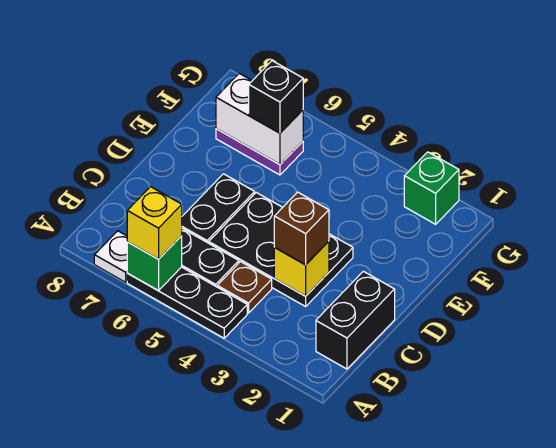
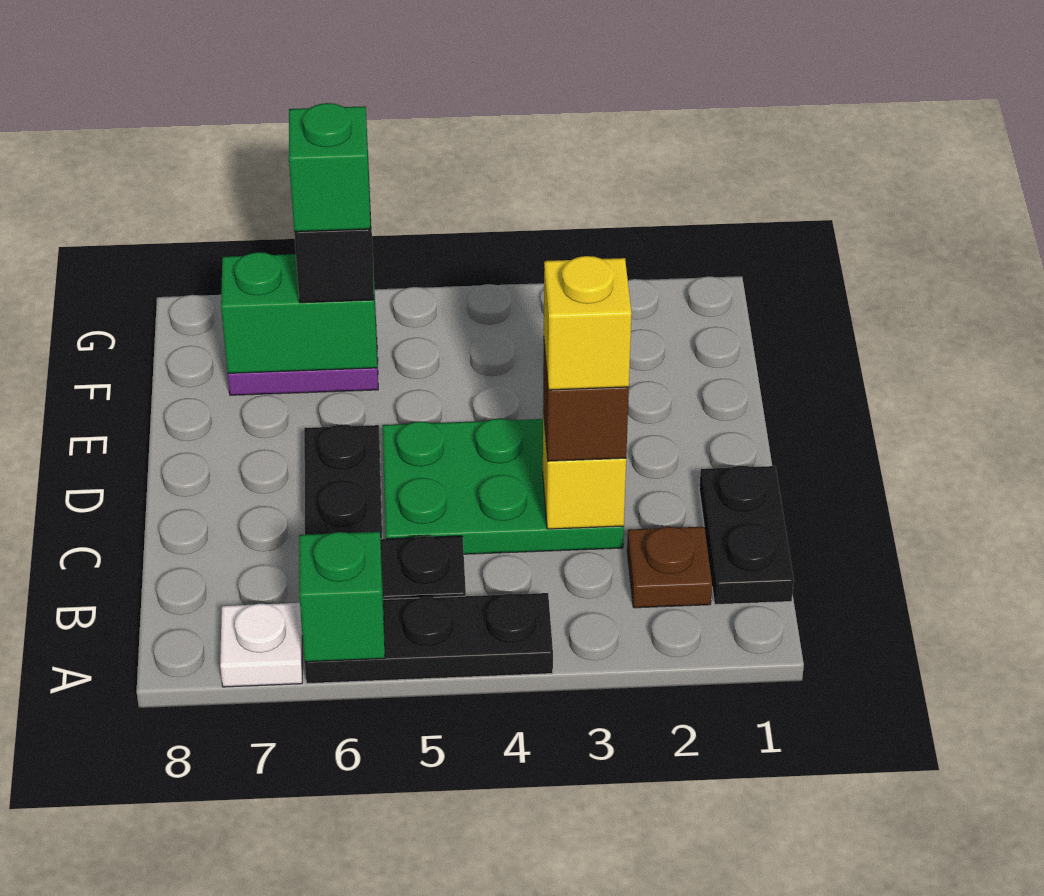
yellow 1x1 brick [127,187,182,259] -> yellow 1x1 brick moved to [544,256,632,390]
black 1x2 brick [316,271,395,369] -> black 1x2 plate [699,466,794,605]
brown 1x1 plate [217,262,272,313] -> brown 1x1 plate moved to [627,527,712,608]
black 2x3 plate [209,193,353,306] -> green 2x3 plate [383,418,624,554]
white 1x2 brick [216,73,303,165] -> green 1x2 brick [221,252,377,373]
green 1x1 brick [404,152,459,224] -> green 1x1 brick moved to [289,103,371,232]

